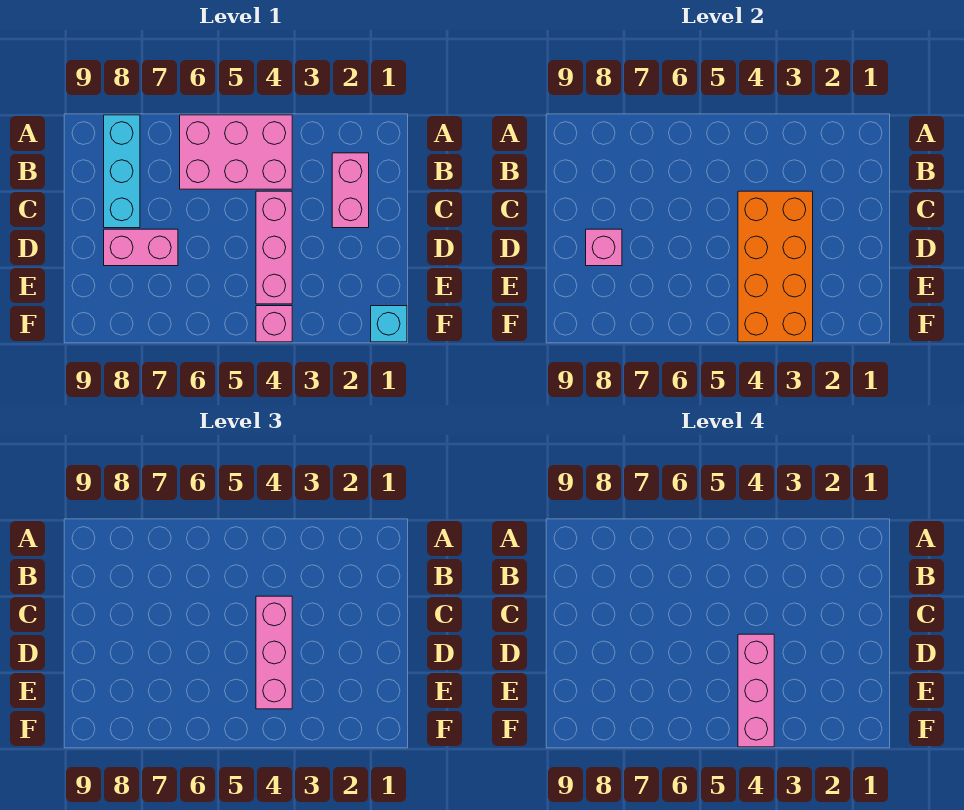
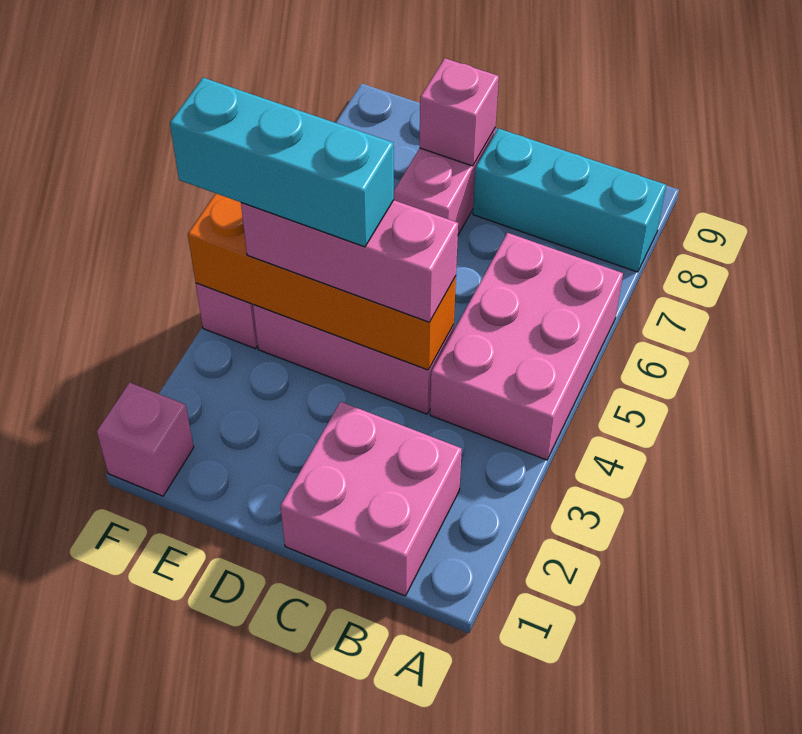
pink 1x2 brick [332,153,369,228] -> pink 2x2 brick [280,402,462,596]
orange 2x4 brick [738,191,813,342] -> orange 1x4 brick [188,193,456,370]
pink 1x3 brick [738,634,774,747] -> cyan 1x3 brick [170,78,394,247]
cyan 1x1 brick [371,306,407,342] -> pink 1x1 brick [97,382,194,496]

